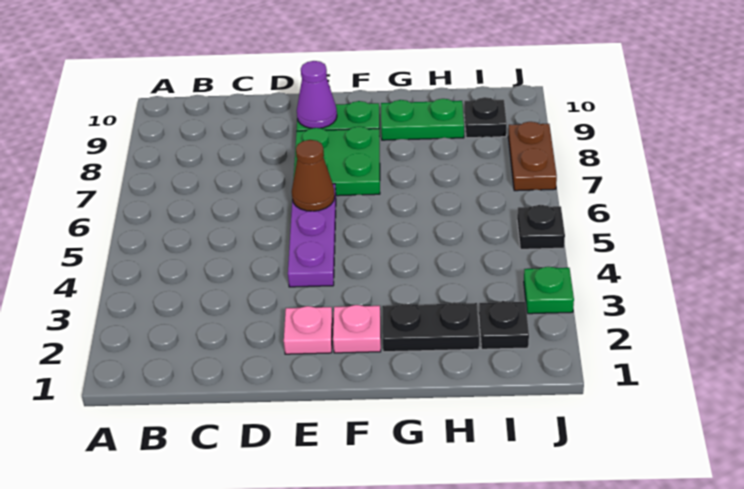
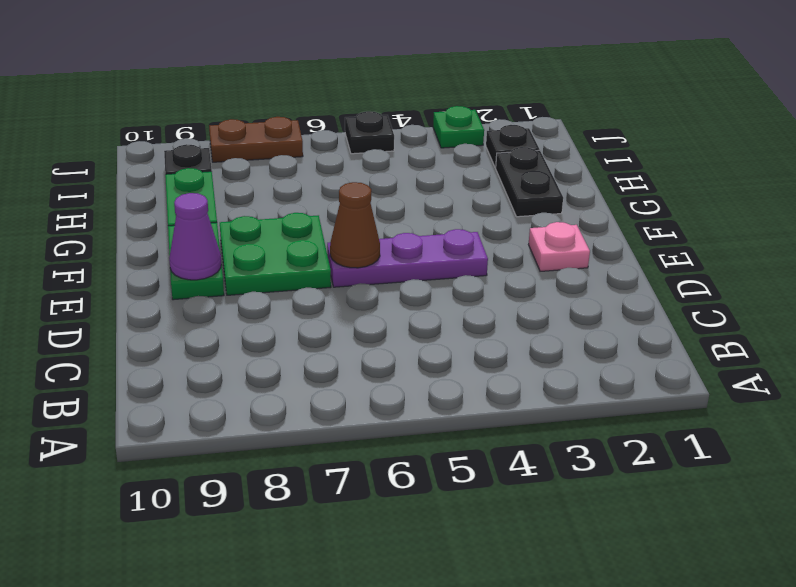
pink 1x1 plate [333,305,381,353] -> none

